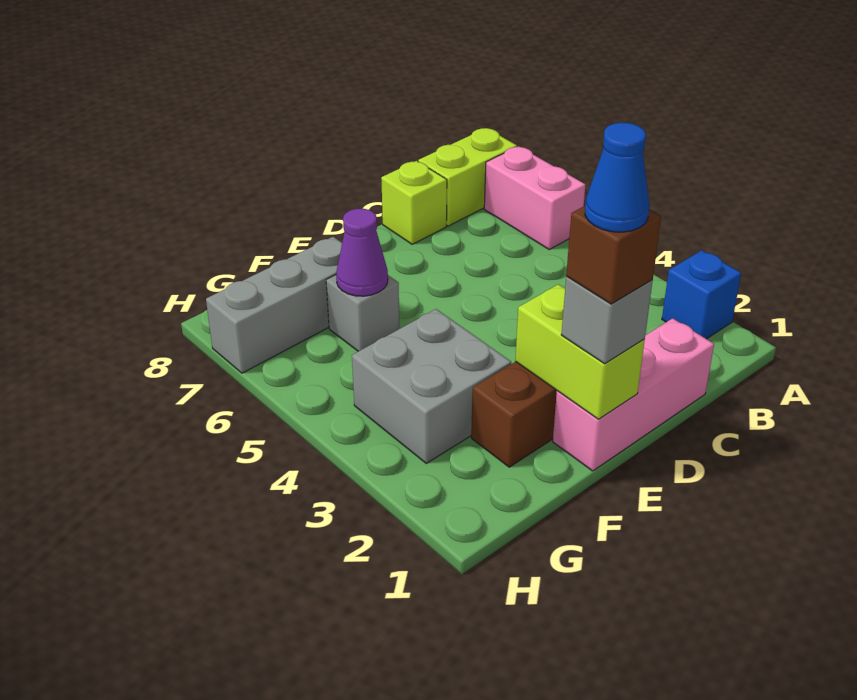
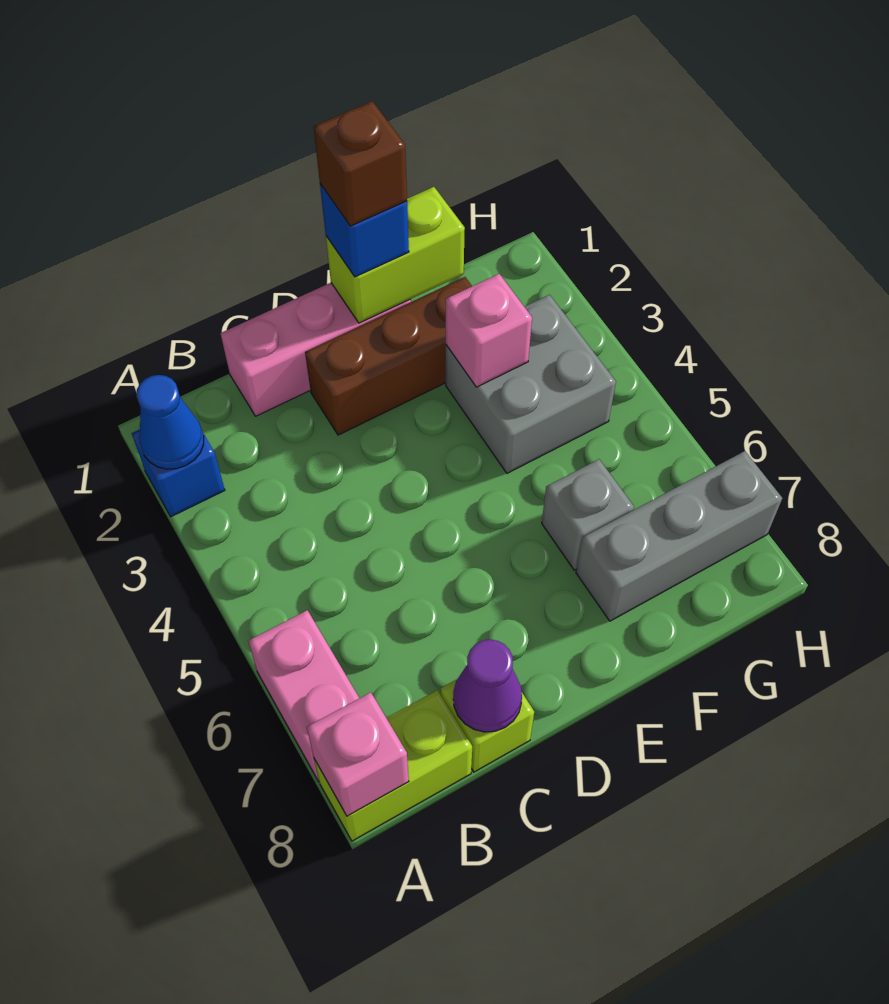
none -> pink 1x1 brick [307,692,409,816]
lime 1x2 brick [515,284,645,419] -> lime 1x2 brick turned to [326,187,465,323]
grey 1x1 brick [561,276,653,364] -> blue 1x1 brick [320,184,409,277]
blue 1x1 cone [585,123,649,232] -> blue 1x1 cone moved to [136,375,204,469]
none -> pink 1x1 brick [446,274,532,387]
purple 1x1 cone [336,209,388,296] -> purple 1x1 cone moved to [453,639,522,732]

